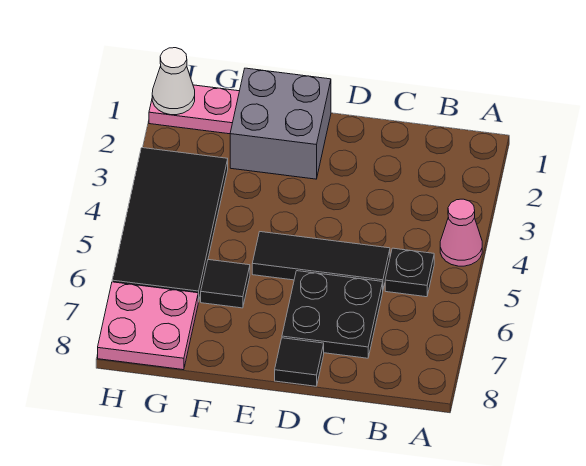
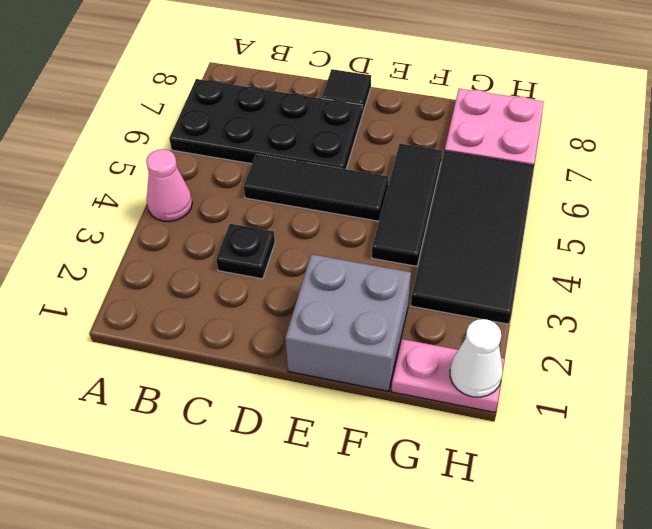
black 1x1 plate [385,248,434,297] -> black 1x1 plate moved to [216,224,275,279]
black 2x2 plate [282,271,383,358] -> black 2x4 plate [169,79,362,169]
black 1x1 tile [201,260,250,308] -> black 1x3 tile [372,144,442,266]

